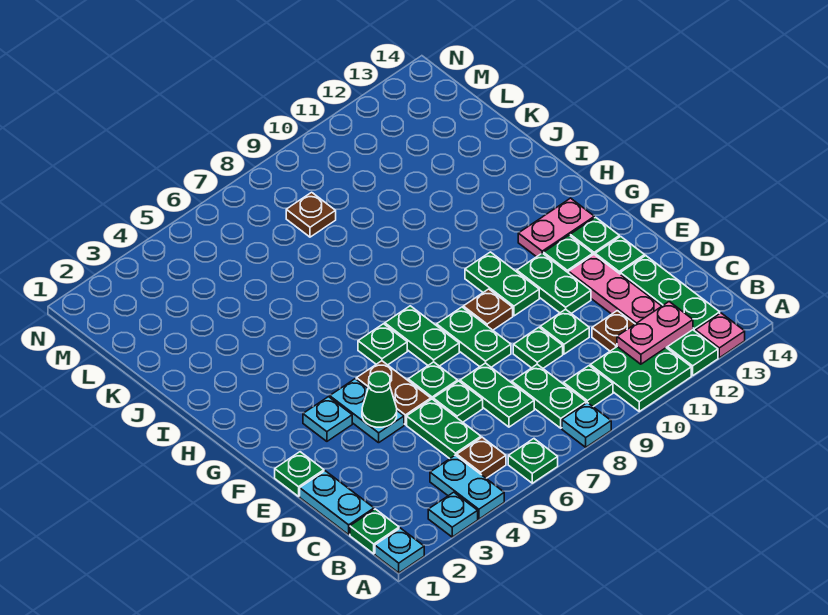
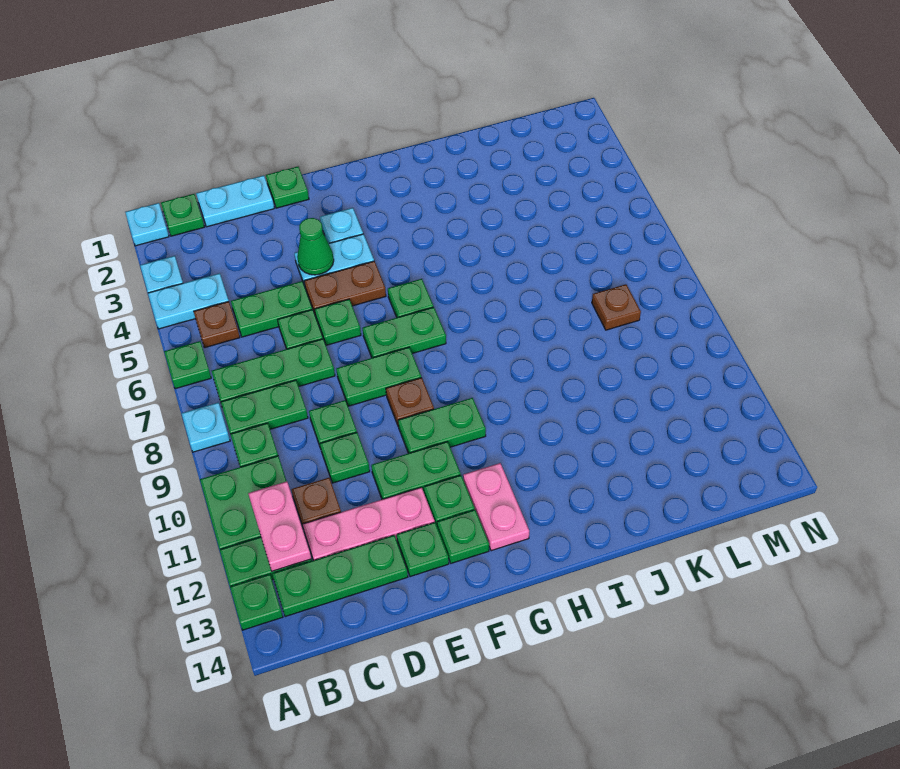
pink 1x1 plate [696,313,745,358] -> green 1x1 plate [230,574,283,630]
green 1x2 plate [460,363,534,427] -> green 1x3 plate [212,339,335,402]

